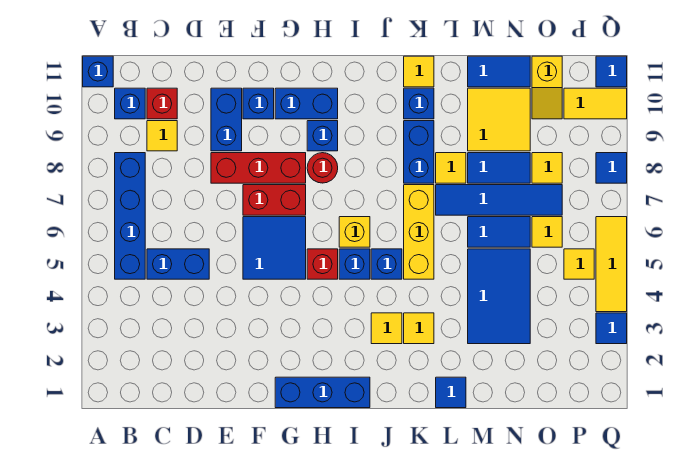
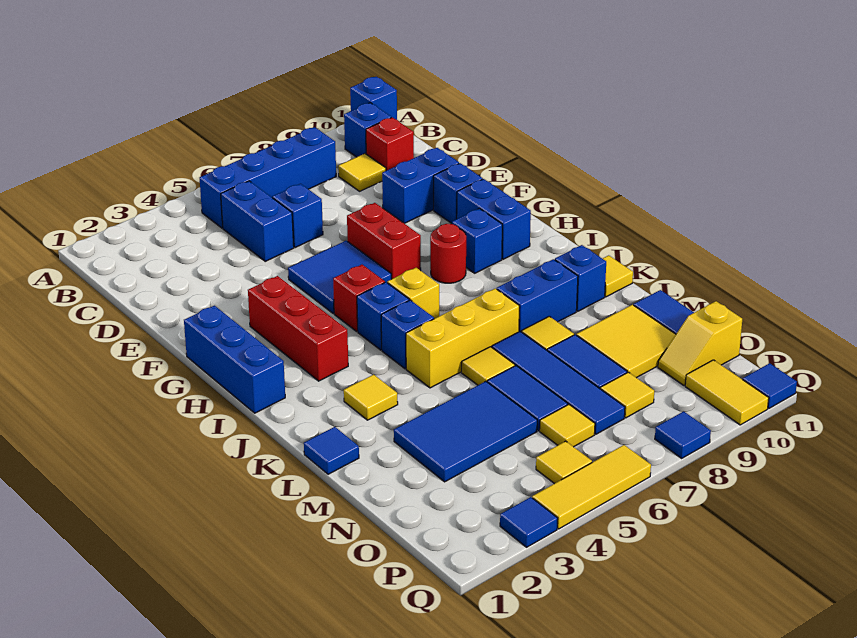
none -> blue 1x1 brick [272,184,323,248]
red 1x3 brick [211,153,306,183] -> red 1x3 brick moved to [248,276,348,381]
yellow 1x1 tile [371,313,402,344] -> yellow 1x1 tile moved to [462,347,515,385]

